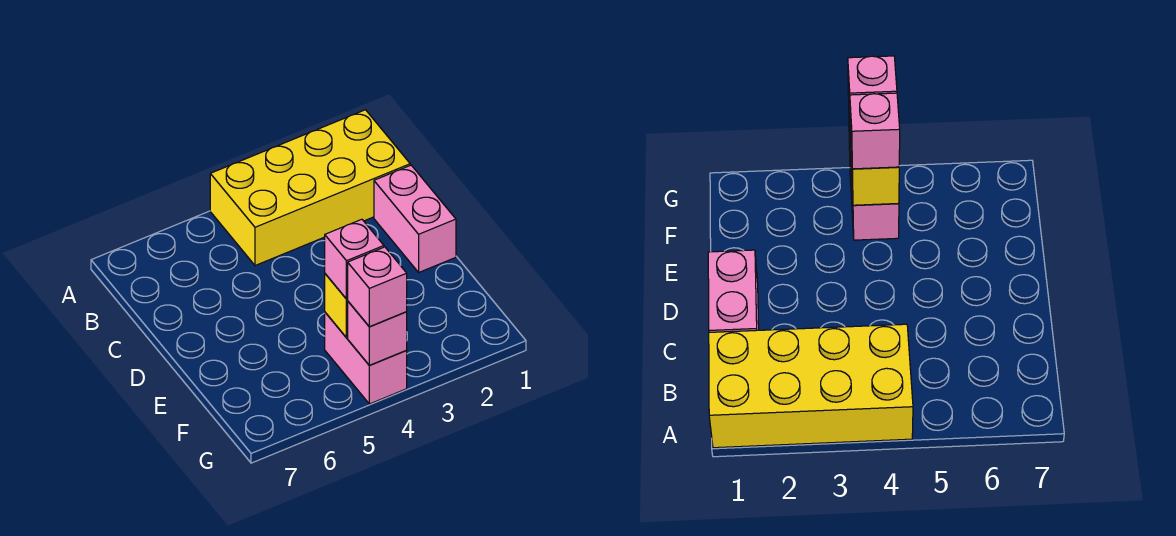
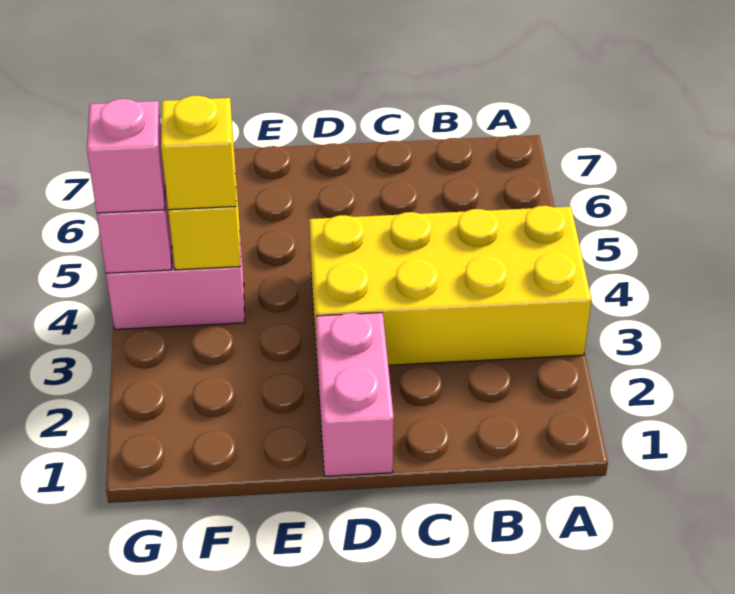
yellow 2x4 brick [210,110,410,266] -> yellow 2x4 brick turned to [309,206,591,365]
pink 1x2 brick [374,165,456,272] -> pink 1x2 brick turned to [316,313,394,476]
pink 1x1 brick [325,219,384,299] -> yellow 1x1 brick [161,96,236,210]

